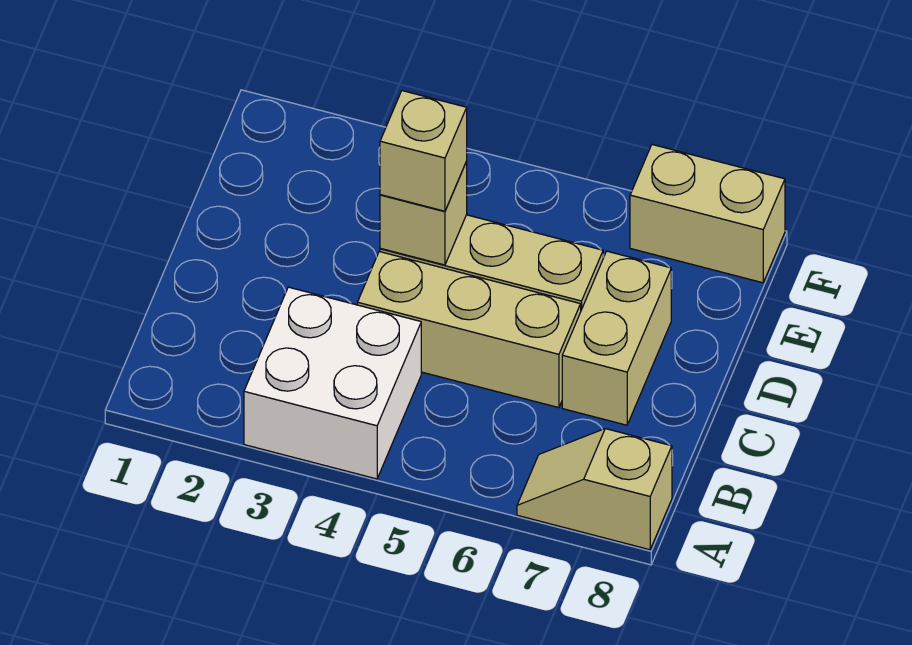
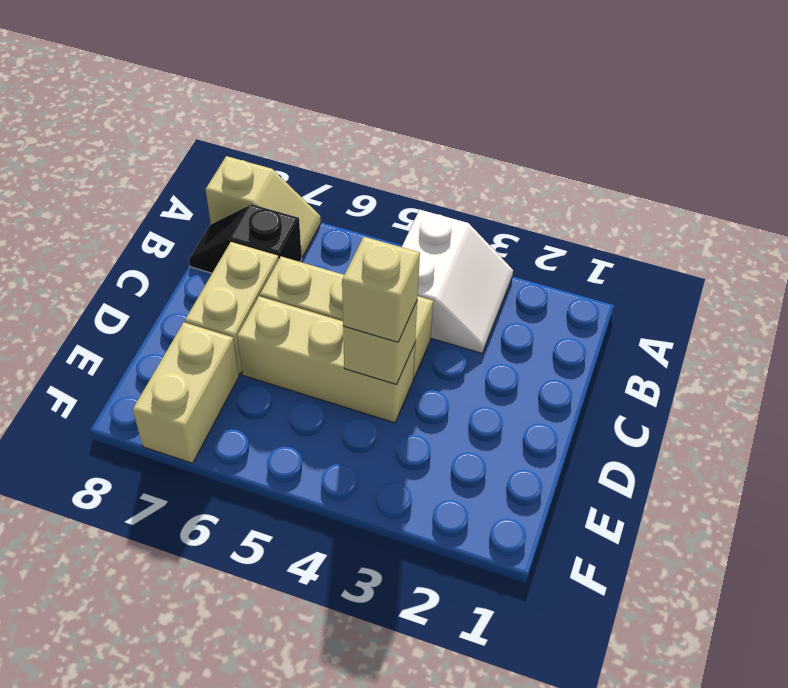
white 2x2 brick [244,287,421,479] -> white 2x2 slope [402,210,513,353]
none -> black 1x2 slope [189,204,302,273]
tan 1x2 brick [630,145,785,283] -> tan 1x2 brick turned to [133,323,239,463]

